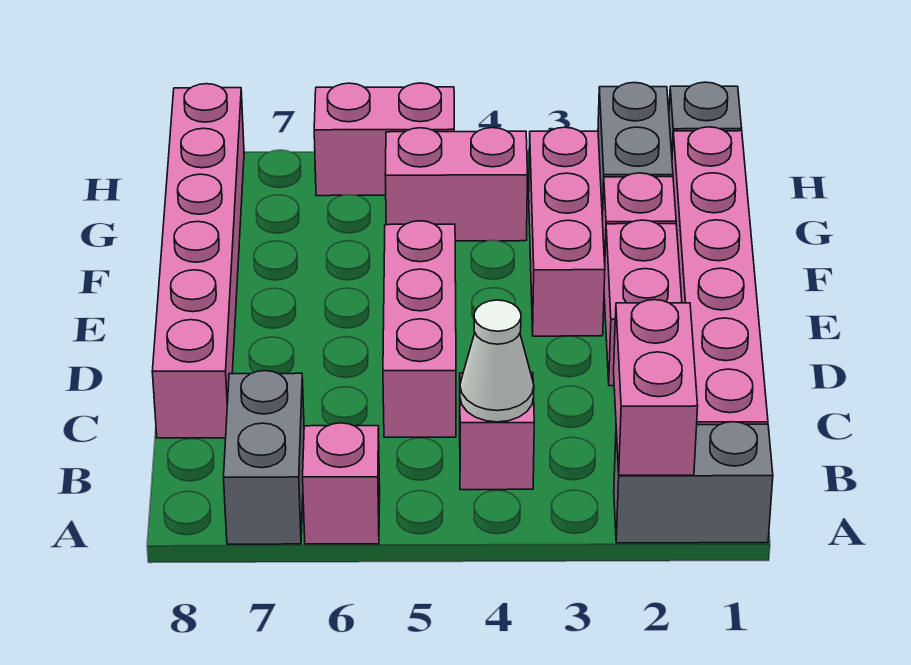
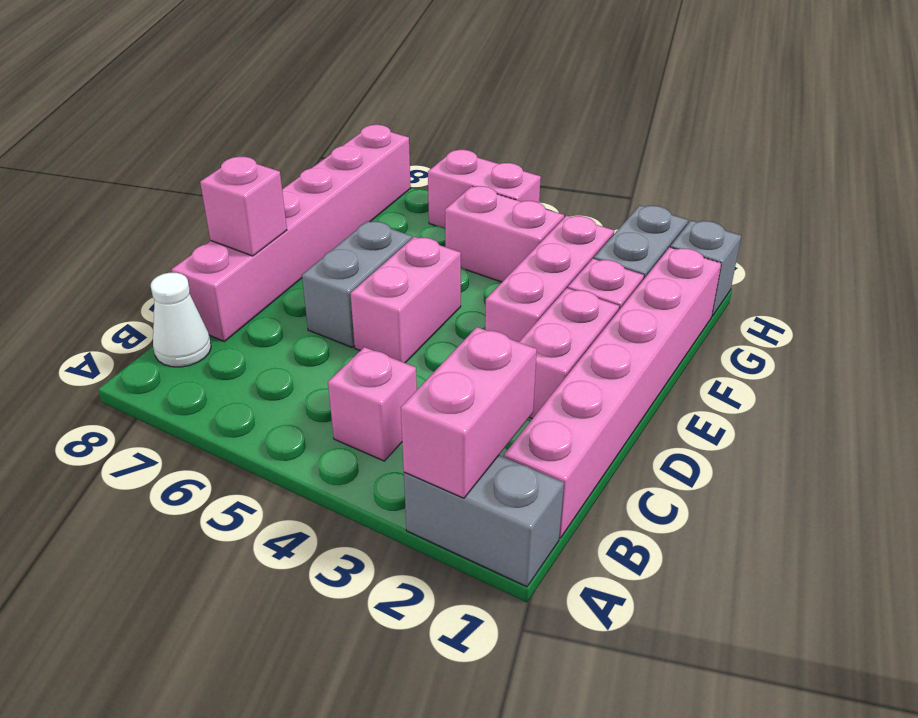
pink 1x1 brick [303,423,380,544] -> pink 1x1 brick moved to [200,157,287,256]
grey 1x2 brick [224,371,304,544] -> grey 1x2 brick moved to [302,221,412,347]
white 1x1 cone [460,300,534,422] -> white 1x1 cone moved to [151,273,211,367]
pink 1x3 brick [383,221,456,437] -> pink 1x2 brick [350,237,461,363]

